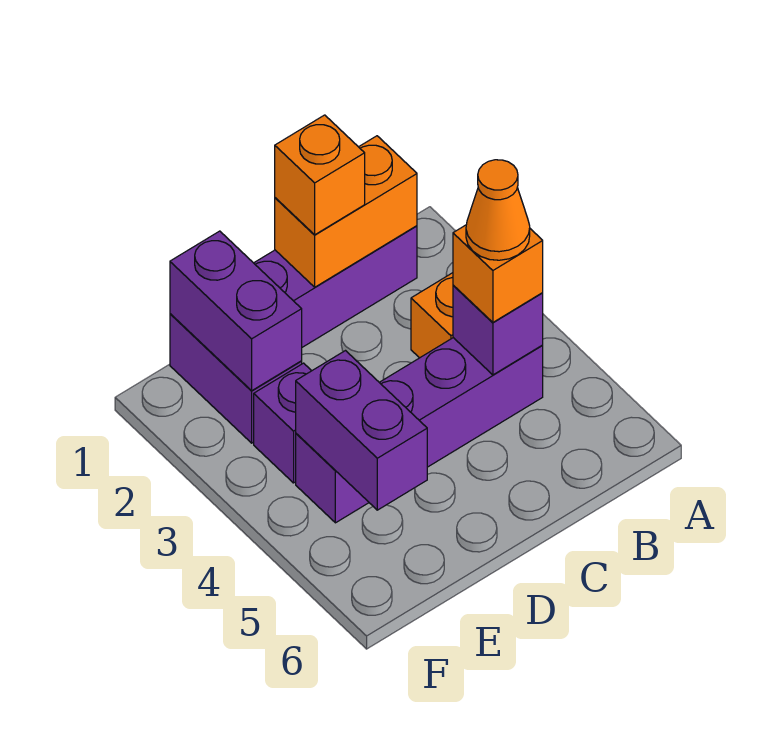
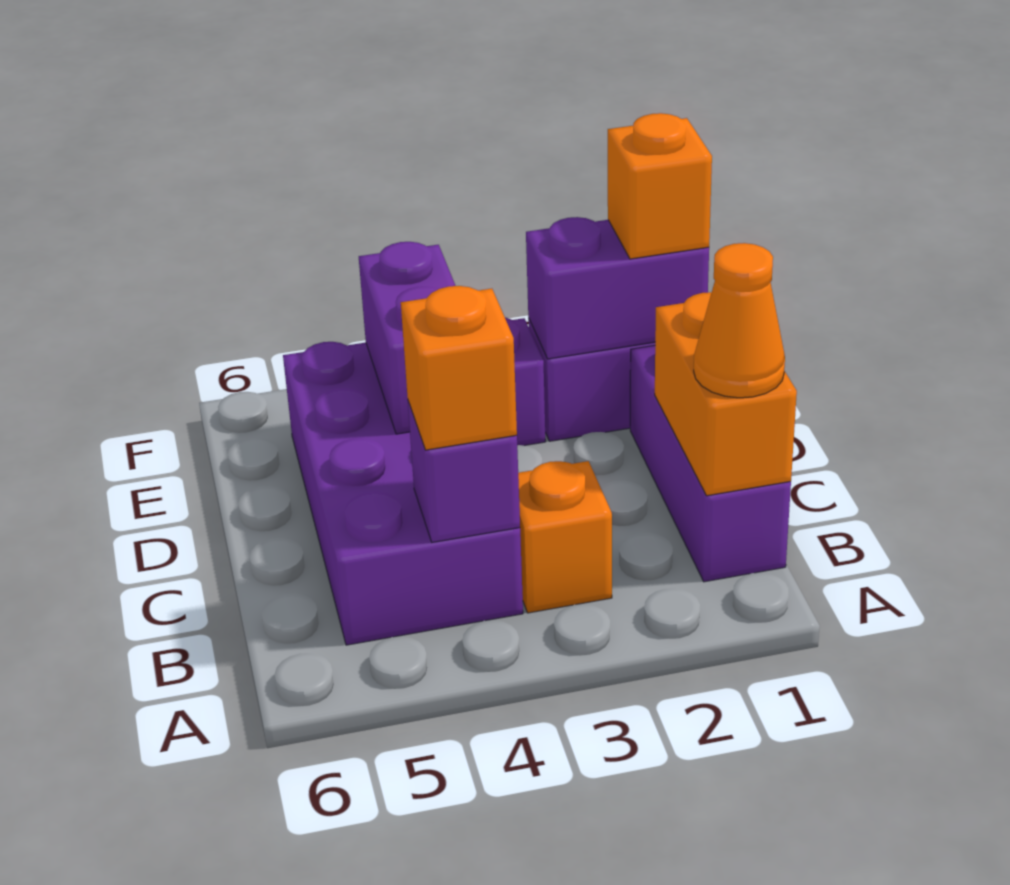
purple 1x4 brick [296,338,543,523] -> purple 2x4 brick [283,342,523,645]
orange 1x1 cone [466,160,530,260] -> orange 1x1 cone moved to [694,243,785,398]
orange 1x1 brick [275,115,365,235] -> orange 1x1 brick moved to [608,113,712,259]
purple 1x2 brick [296,351,427,510] -> purple 1x2 brick turned to [359,242,455,434]

